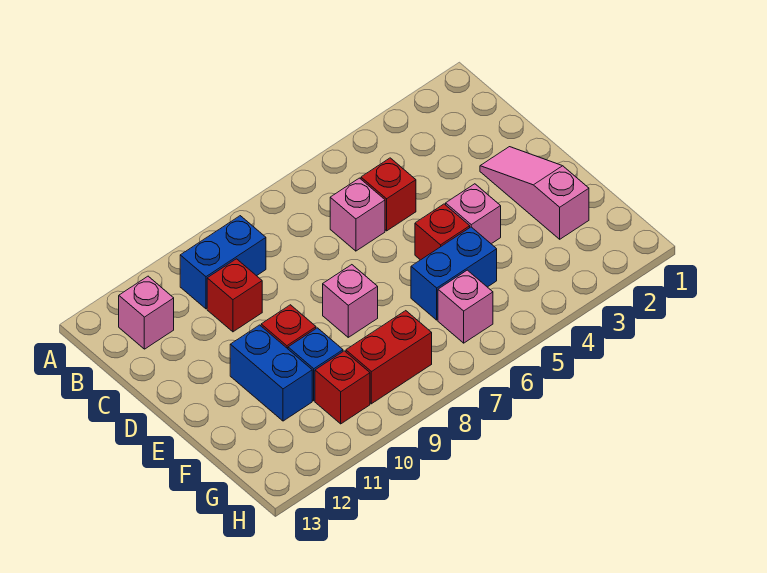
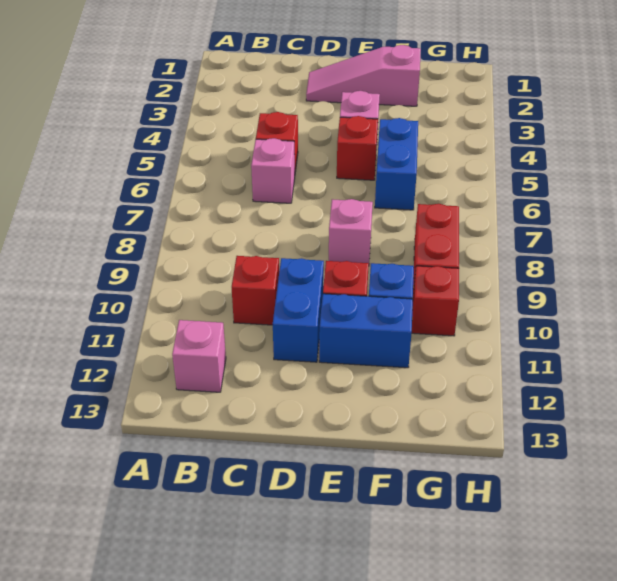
blue 1x2 brick [180,216,266,309] -> blue 1x2 brick moved to [273,258,324,362]
pink 1x1 brick [438,270,493,343] -> none

